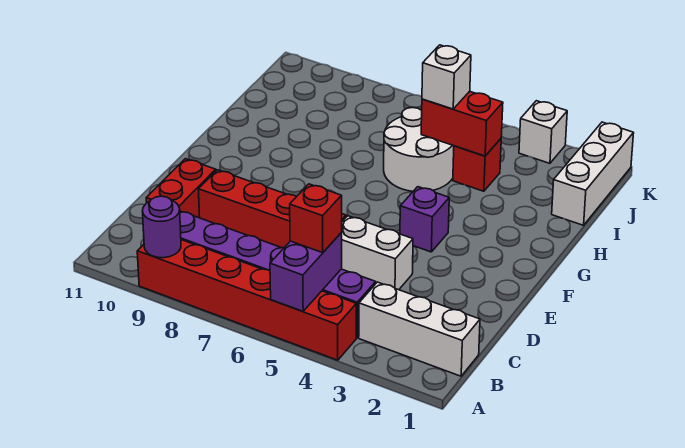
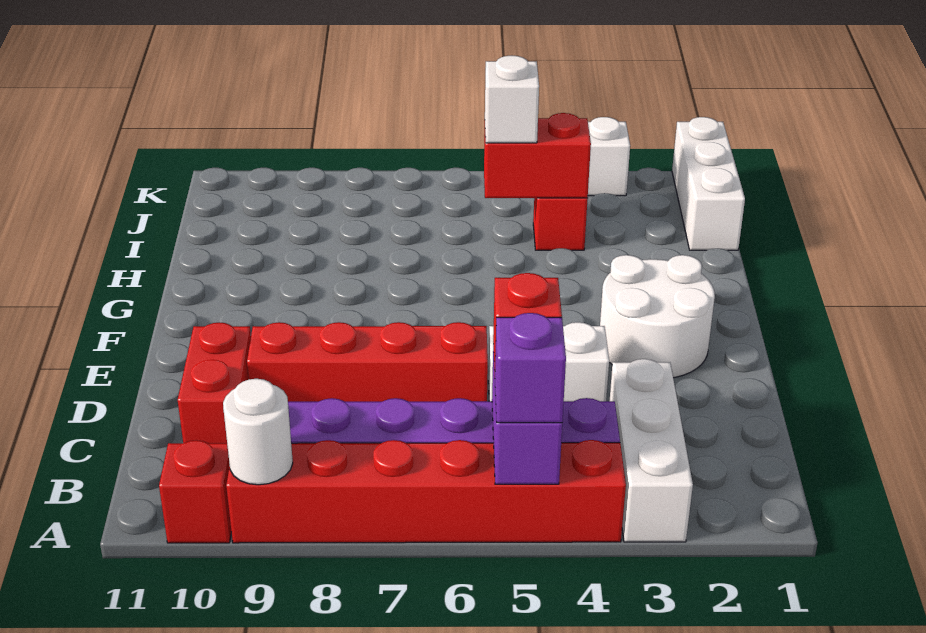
purple 1x1 round brick [142,196,181,258] -> white 1x1 round brick [223,379,293,485]
none -> red 1x1 brick [159,440,231,543]
white 1x3 brick [359,282,480,376] -> white 1x3 brick turned to [610,359,693,542]
purple 1x1 brick [400,187,449,252] -> purple 1x1 brick moved to [495,313,566,423]
white 2x2 round brick [384,108,454,191] -> white 2x2 round brick moved to [600,255,715,378]

